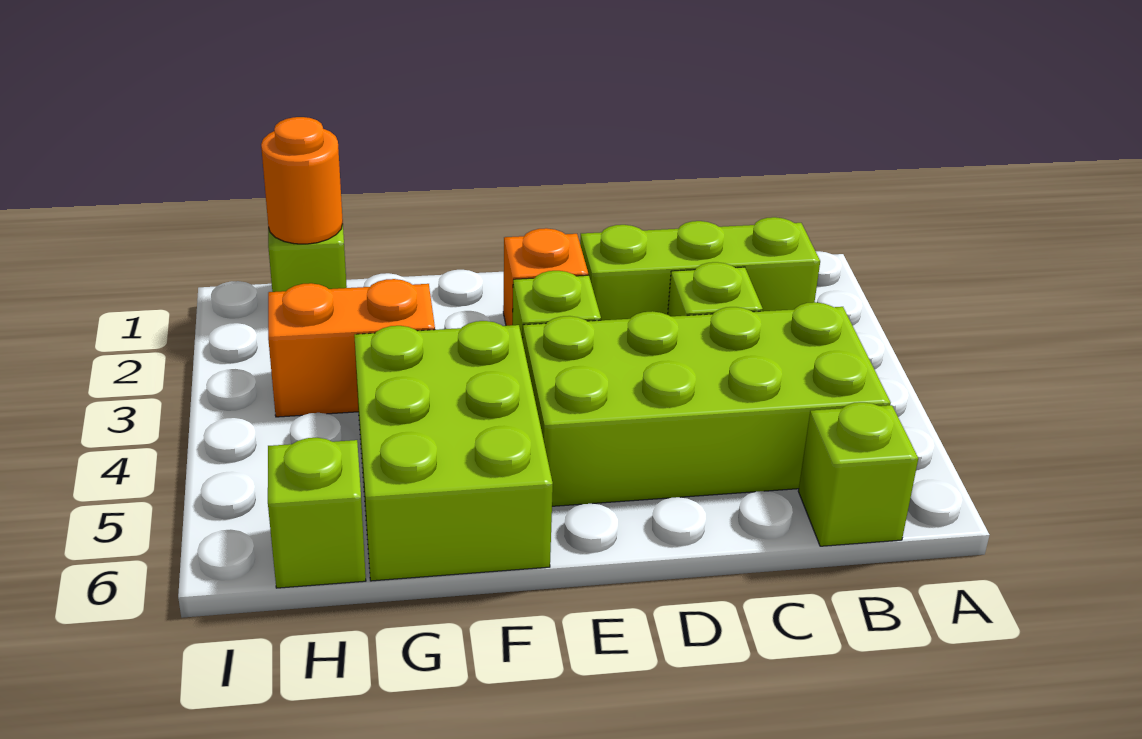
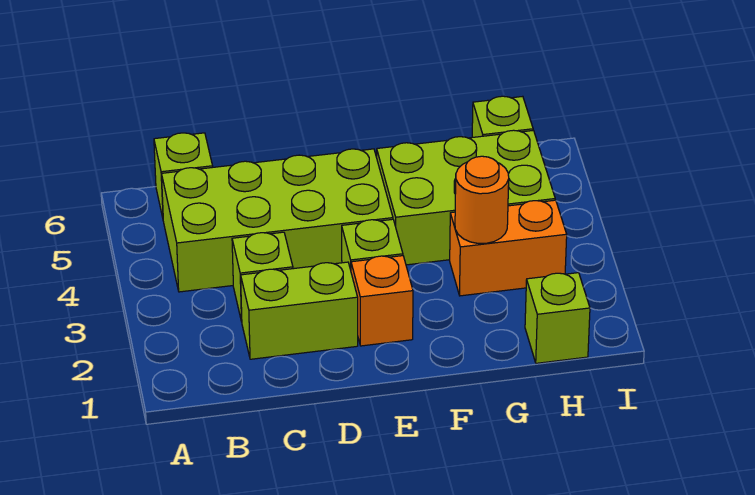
lime 1x3 brick [580,217,820,320] -> lime 1x2 brick [241,262,358,359]
lime 2x3 brick [354,321,553,581] -> lime 2x3 brick turned to [377,130,555,265]
orange 1x1 round brick [261,117,343,244] -> orange 1x1 round brick moved to [455,156,509,243]

